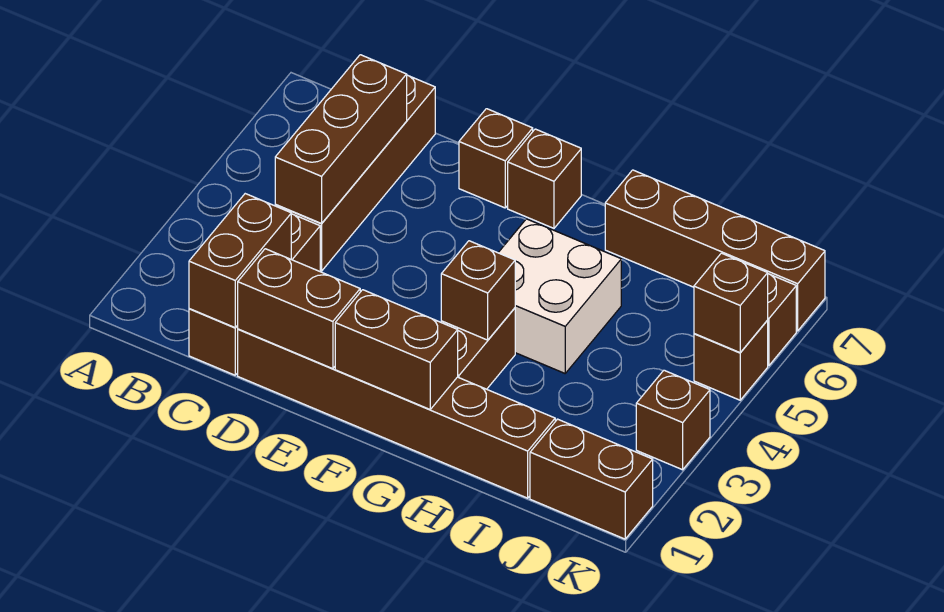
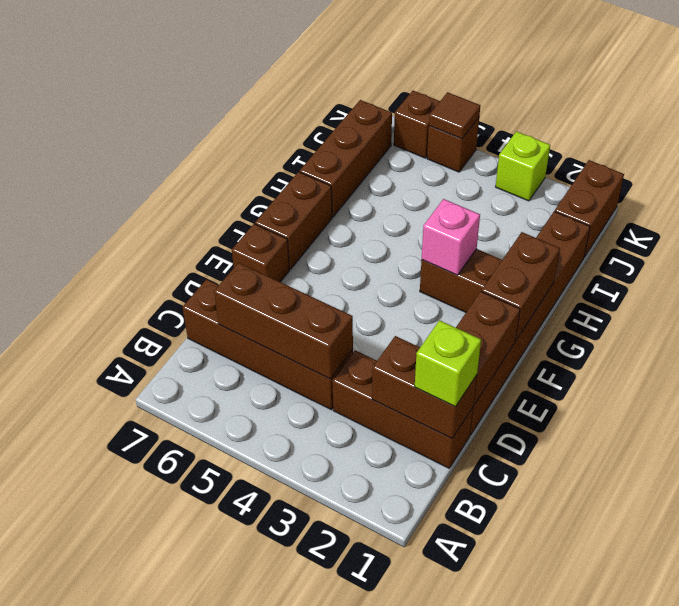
none -> lime 1x1 brick [415,320,481,407]
brown 1x1 brick [508,129,581,228] -> brown 1x2 brick [255,172,332,270]
brown 1x1 brick [441,241,515,340] -> pink 1x1 brick [422,199,480,275]
white 2x2 brick [498,219,621,373] -> none
brown 1x4 brick [605,170,825,331] -> brown 1x3 brick [300,100,392,217]
brown 1x1 brick [636,370,710,470] -> lime 1x1 brick [496,131,550,201]
brown 1x1 brick [694,253,768,352] -> brown 1x1 tile [429,92,480,139]

